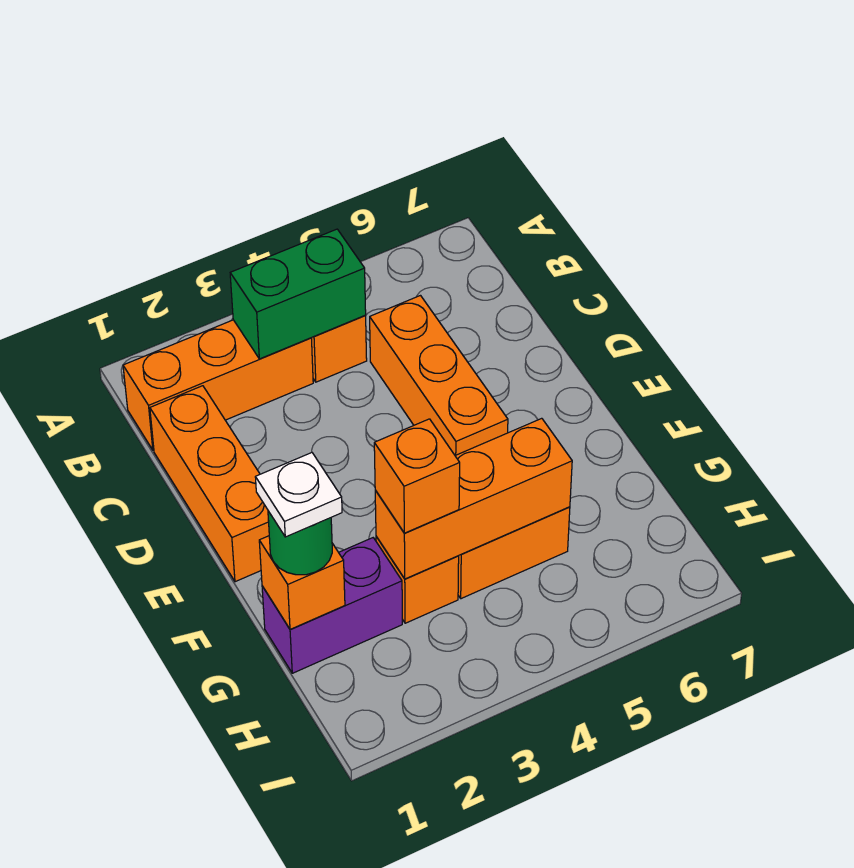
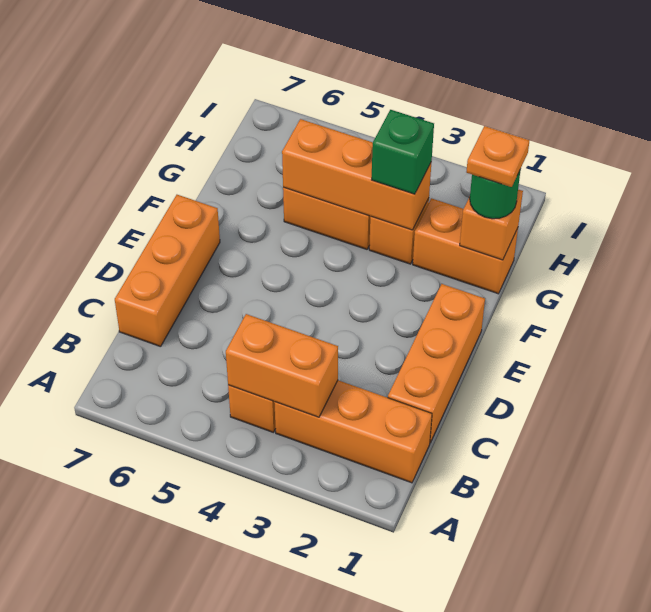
green 1x2 brick [230,229,366,359] -> orange 1x2 brick [226,314,338,417]
orange 1x3 brick [370,296,508,455] -> orange 1x3 brick moved to [115,195,220,347]
purple 1x2 brick [262,538,402,673] -> orange 1x2 brick [413,198,518,294]
white 1x1 plate [255,453,342,537] -> orange 1x1 plate [466,126,529,187]
orange 1x1 brick [374,419,460,533] -> green 1x1 brick [372,110,434,194]

